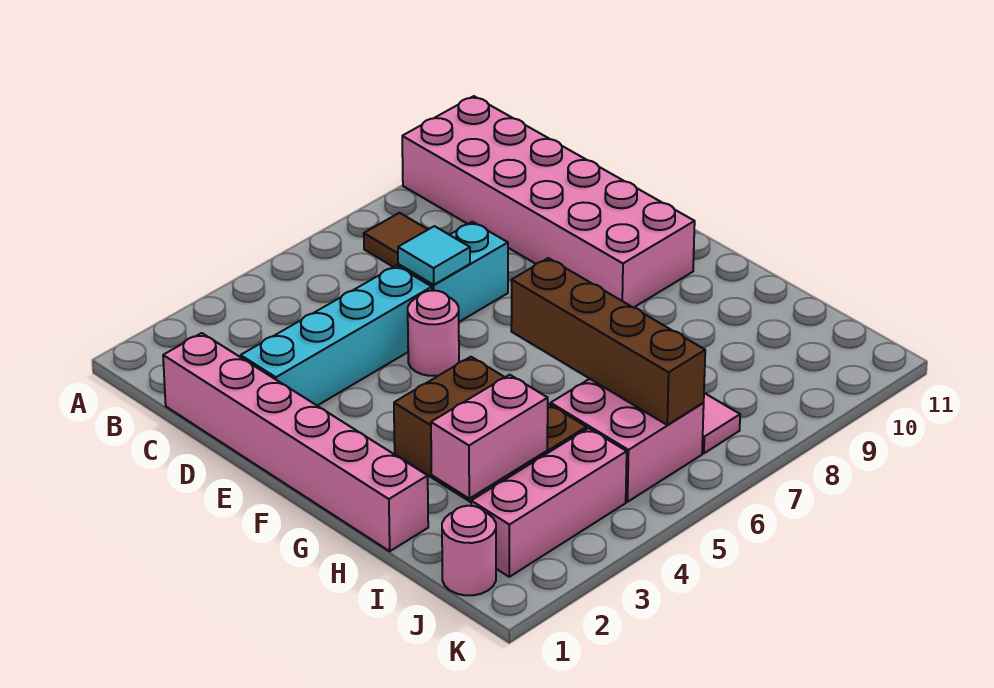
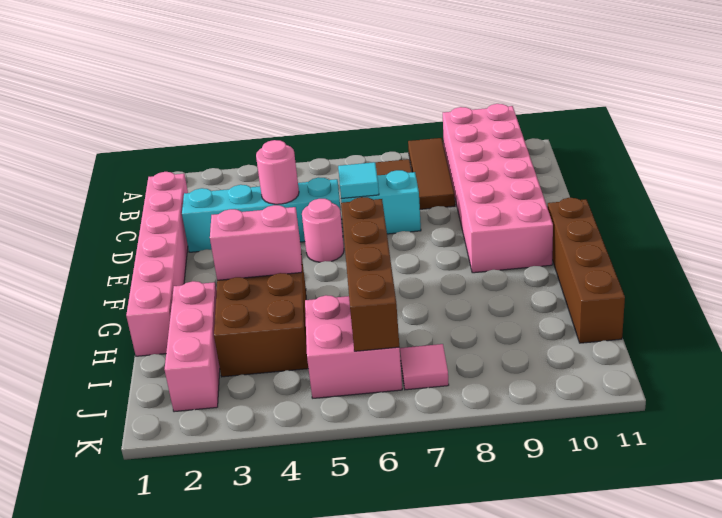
none -> brown 1x3 tile [408,138,455,209]
none -> brown 1x4 brick [548,198,625,343]
pink 1x2 brick [431,375,548,498] -> pink 1x2 brick moved to [210,205,302,280]
pink 1x1 round brick [442,506,496,595] -> pink 1x1 round brick moved to [256,140,299,204]
pink 1x3 brick [471,428,627,577] -> pink 1x3 brick turned to [165,281,220,412]

